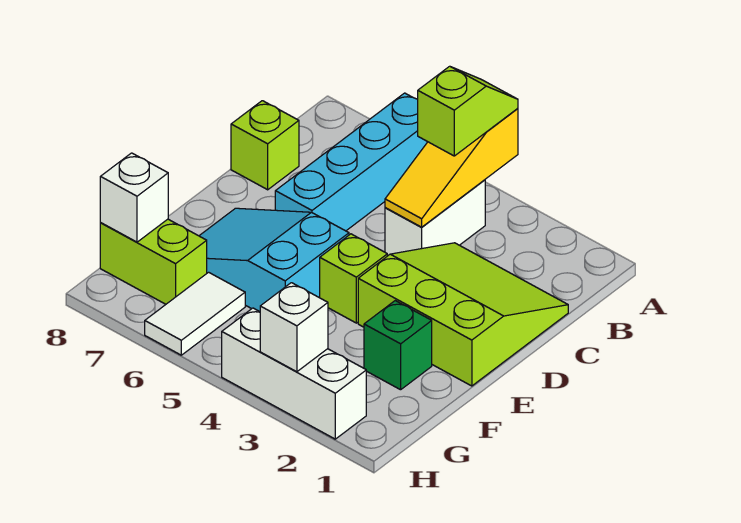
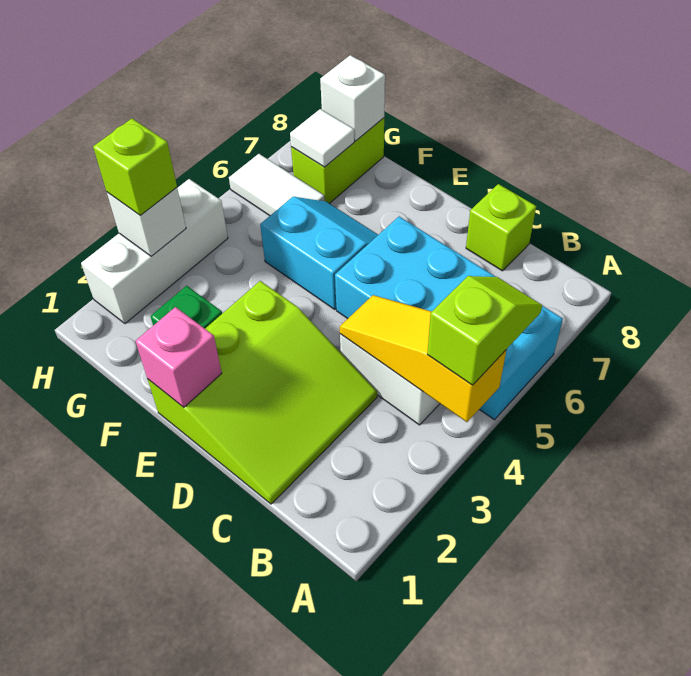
lime 1x2 slope [418,66,518,156] -> lime 1x2 slope turned to [427,276,542,385]
cyan 1x4 brick [275,93,427,231] -> cyan 2x4 brick [335,217,563,420]
none -> pink 1x1 brick [136,307,222,407]
lime 1x1 brick [320,234,387,323] -> lime 1x1 brick moved to [93,119,177,216]
cyan 2x3 slope [199,208,349,312] -> cyan 2x2 slope [260,197,378,309]
none -> white 1x1 tile [290,109,354,167]

